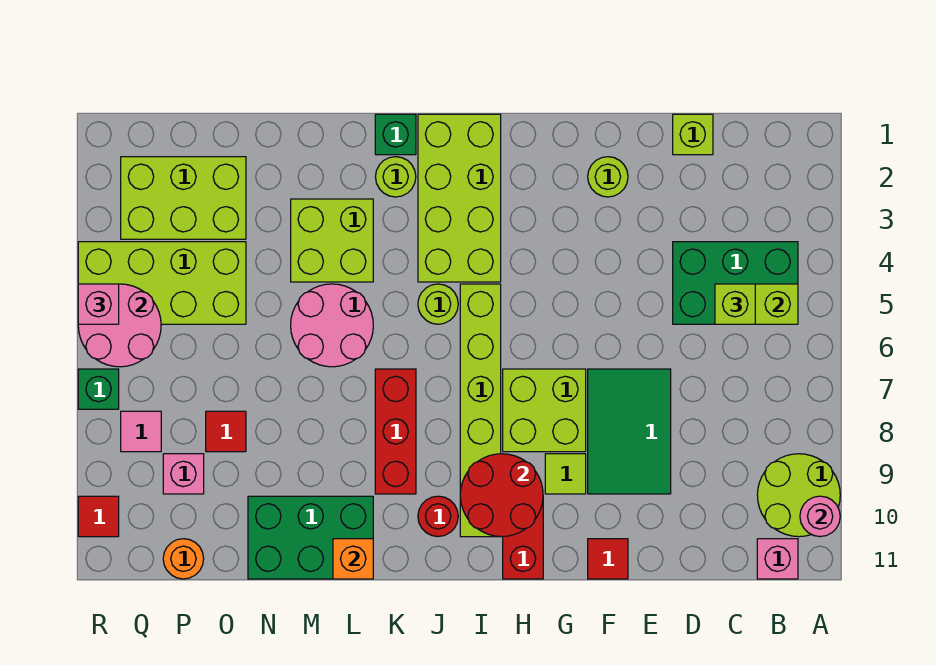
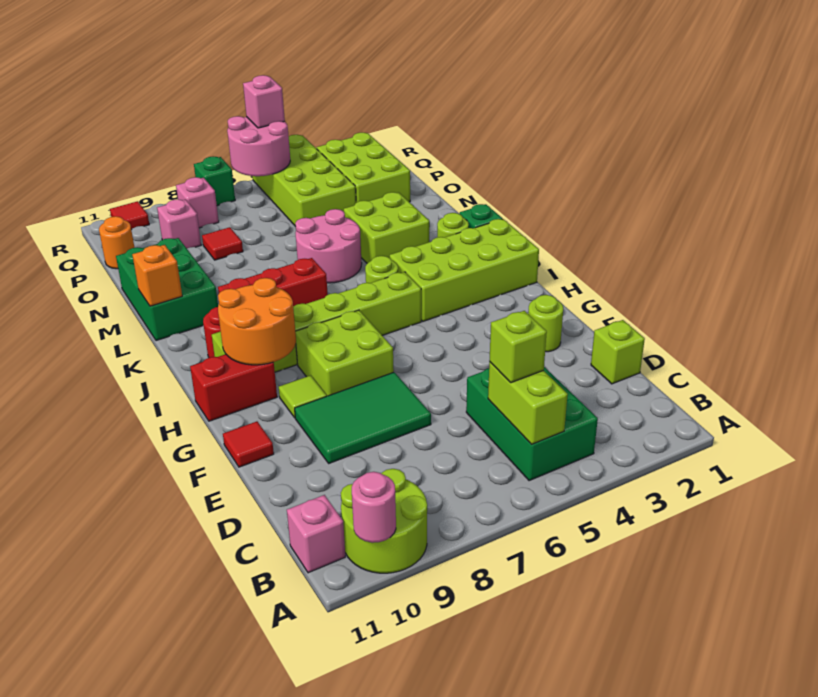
red 2x2 round brick [460,454,543,537] -> orange 2x2 round brick [218,278,296,365]
pink 1x1 tile [121,411,161,452] -> pink 1x1 brick [176,177,219,228]

